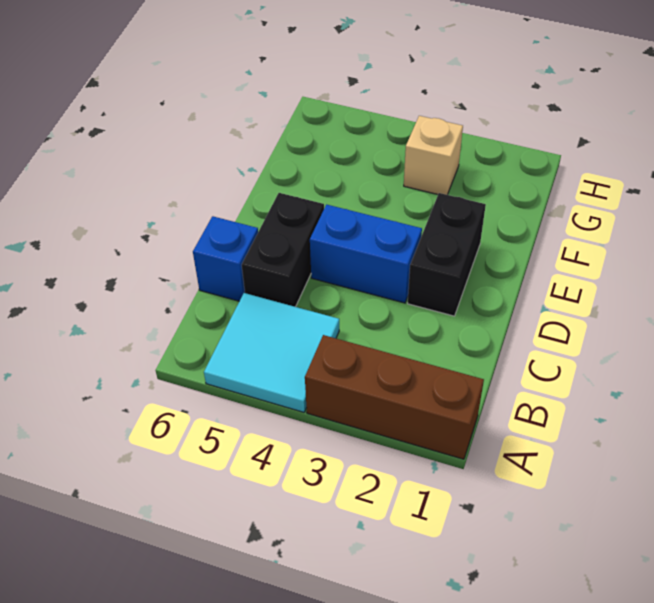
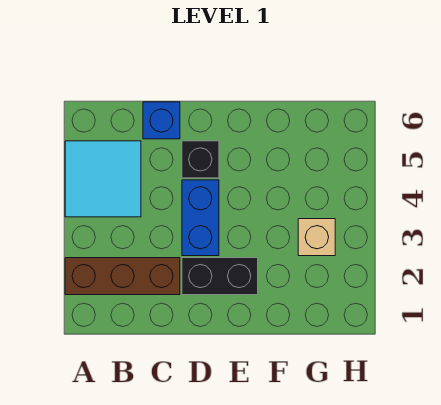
brown 1x3 brick [305,335,484,459] -> brown 1x3 brick turned to [65,258,180,295]
black 1x2 brick [242,193,324,307] -> black 1x1 brick [182,141,219,178]

